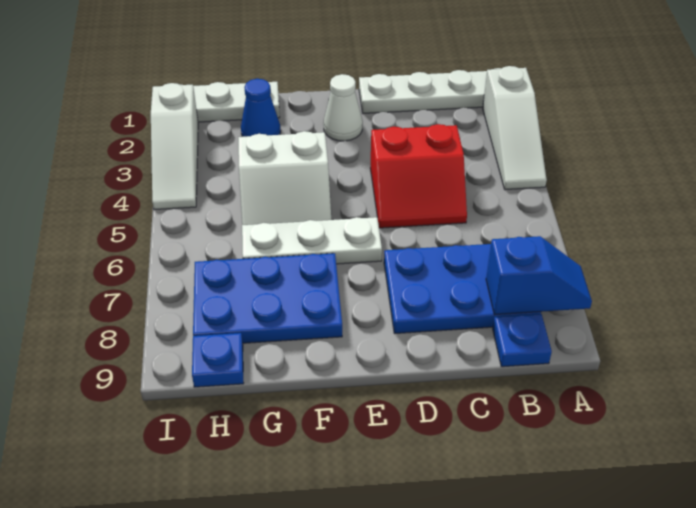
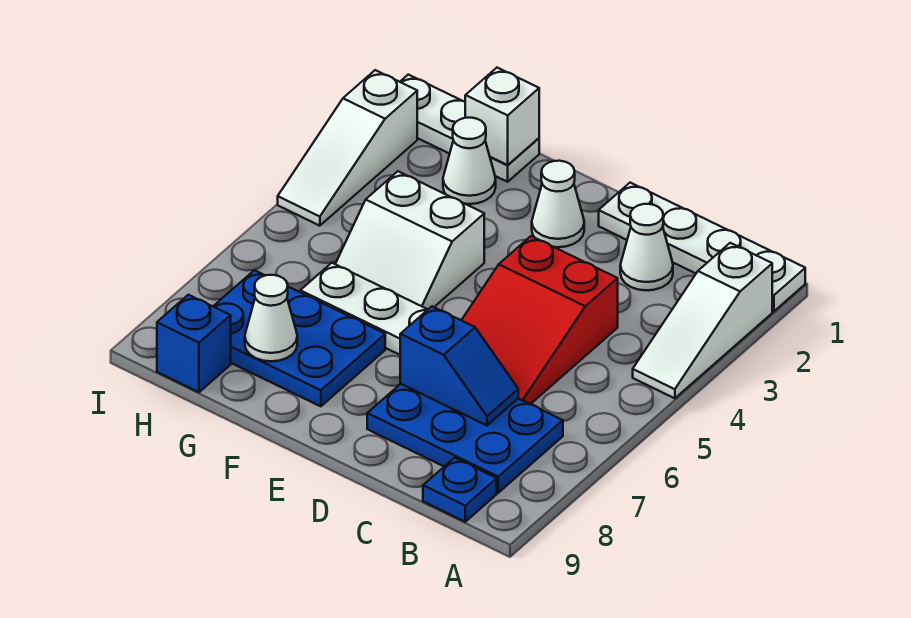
blue 1x2 slope [486,236,592,315] -> blue 1x2 slope moved to [400,306,518,425]
none -> white 1x1 cone [620,204,673,290]
red 2x2 slope [370,124,467,228] -> red 2x3 slope [461,236,618,404]
none -> white 1x1 brick [465,68,539,165]
blue 1x1 cone [241,79,281,137] -> white 1x1 cone [443,118,496,204]
none -> white 1x1 cone [245,275,297,361]
blue 1x1 plate [192,333,244,387] -> blue 1x1 brick [157,295,231,392]

